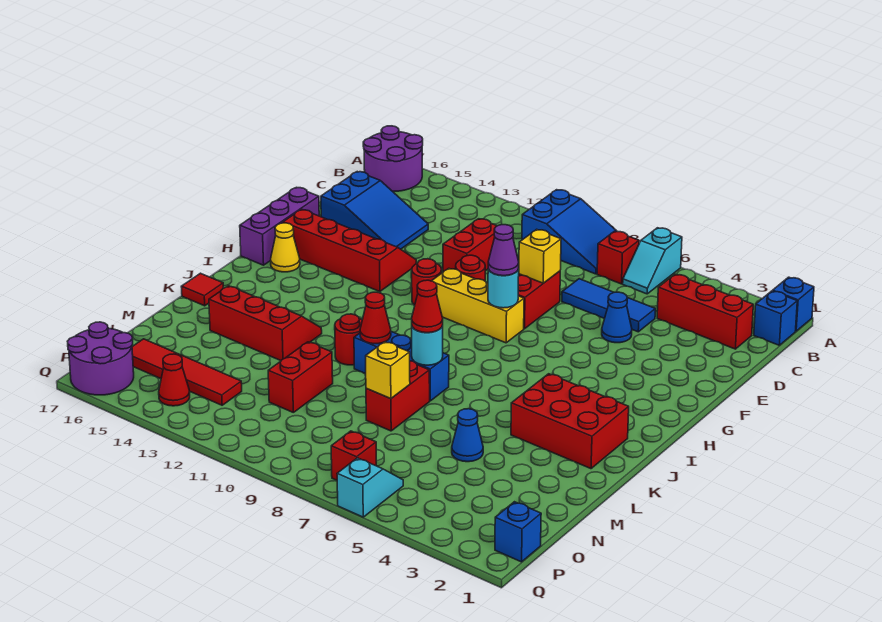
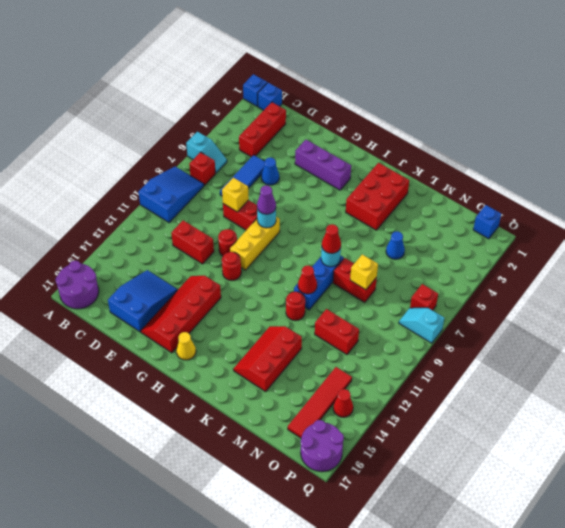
purple 1x3 brick [240,187,319,265] -> purple 1x3 brick moved to [295,140,351,190]
red 1x1 tile [181,273,223,306] -> none
cyan 1x2 slope [337,458,403,517] -> cyan 1x2 slope moved to [399,308,444,343]

